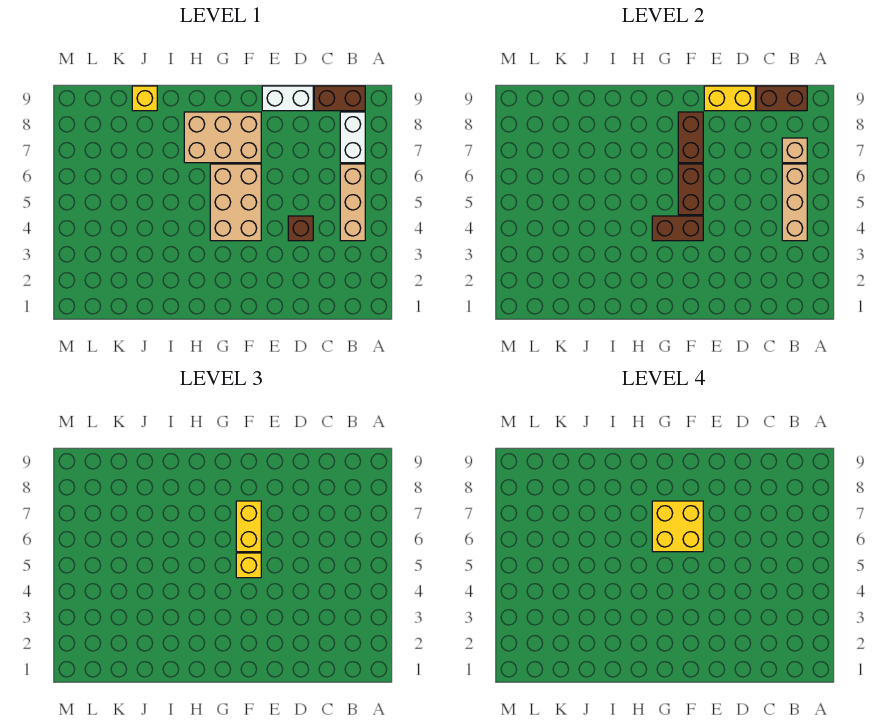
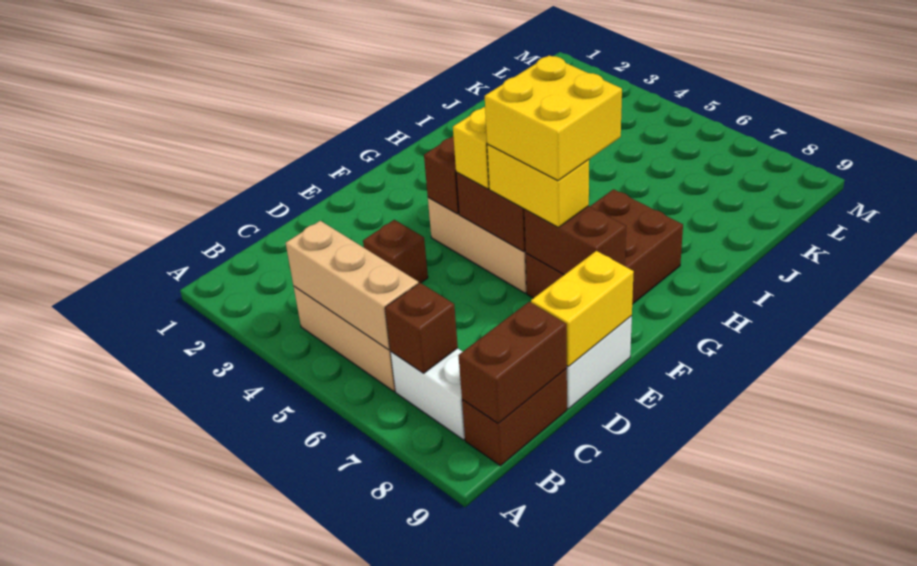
tan 1x1 brick [782,138,807,163] -> brown 1x1 brick [385,283,458,373]
tan 2x3 brick [184,112,261,163] -> brown 2x3 brick [526,189,683,304]
yellow 1x1 brick [132,86,157,111] -> none

